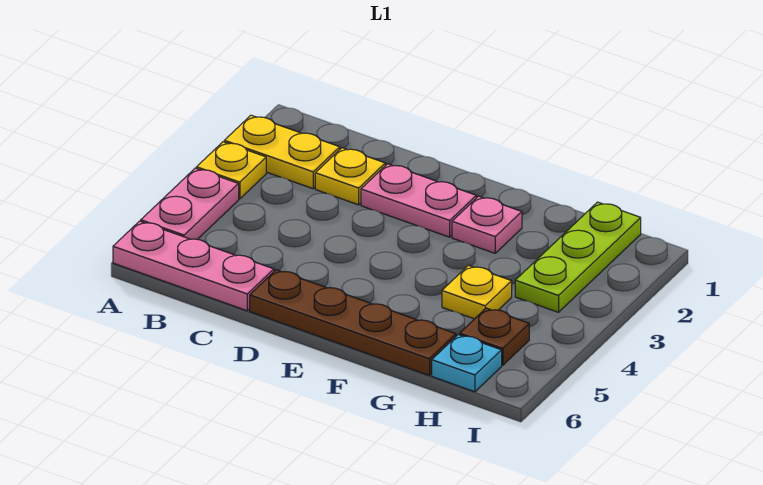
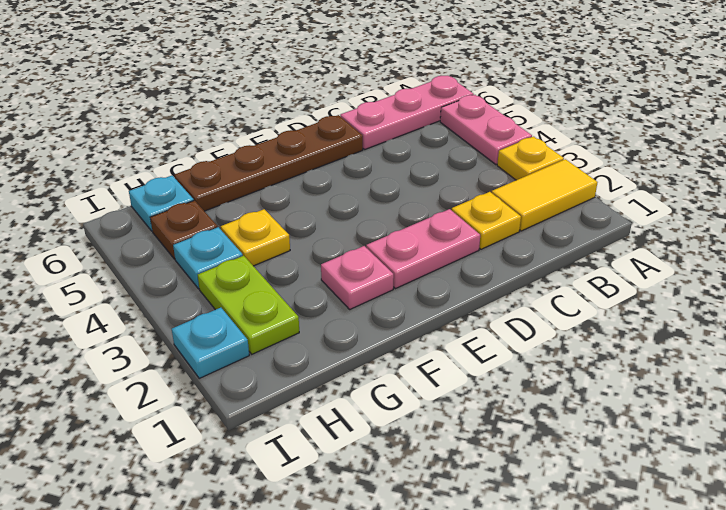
yellow 1x2 plate [224,115,340,189] -> yellow 1x2 tile [492,159,598,231]
lime 1x3 plate [515,202,641,312] -> lime 1x2 plate [198,256,299,354]
none -> cyan 1x1 plate [173,227,243,289]
none -> cyan 1x1 plate [172,308,249,378]

